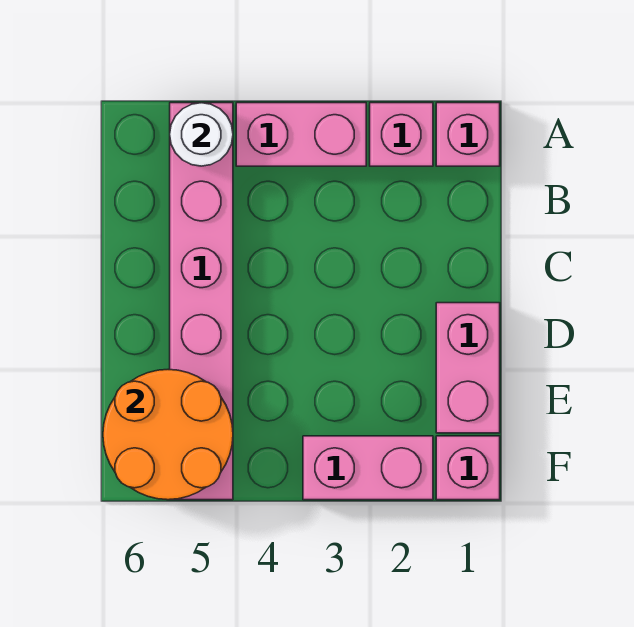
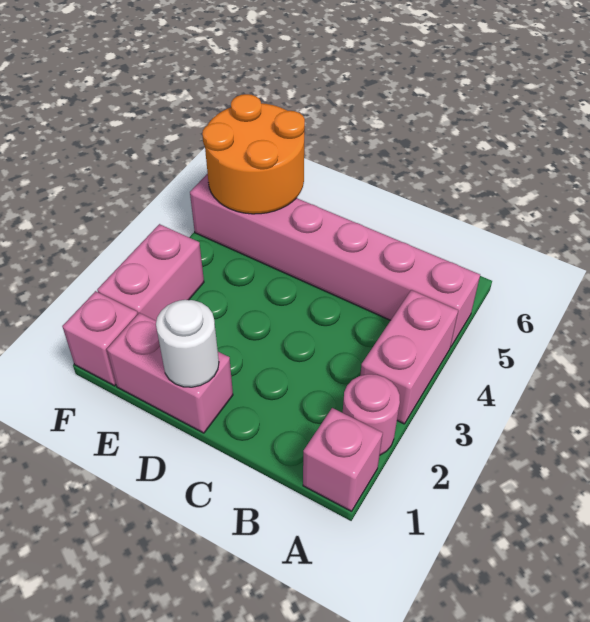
pink 1x1 brick [370,103,433,166] -> pink 1x1 round brick [343,374,400,455]
white 1x1 round brick [170,103,233,166] -> white 1x1 round brick moved to [156,300,219,387]

